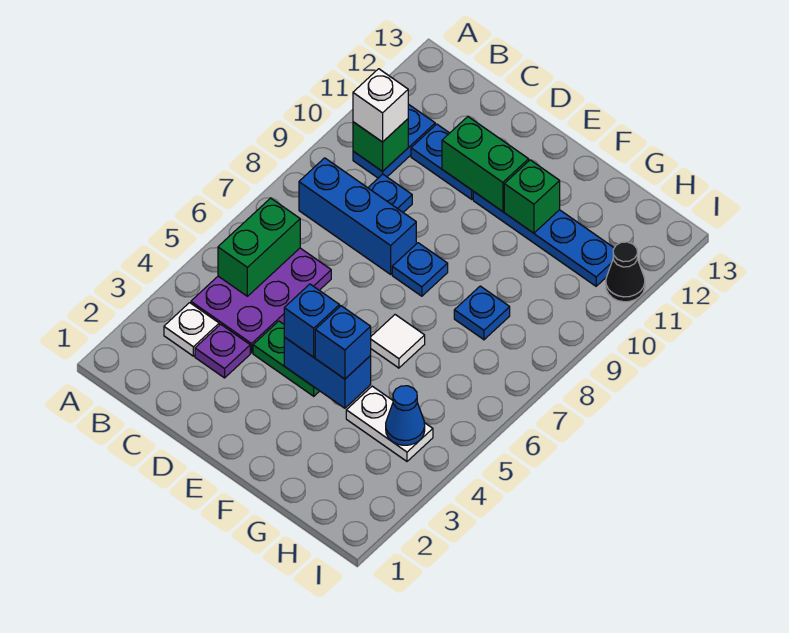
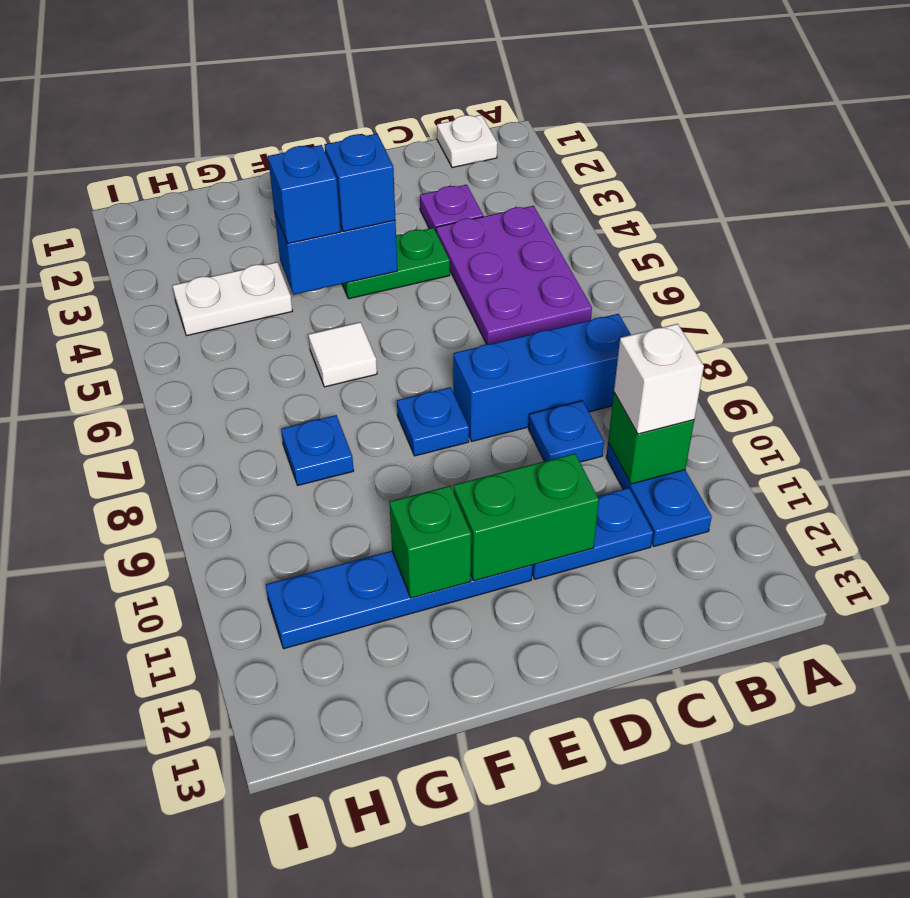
white 1x1 plate [164,303,219,356] -> white 1x1 plate moved to [437,115,497,168]
green 1x2 brick [218,198,300,296] -> none
blue 1x1 cone [386,386,425,445] -> none
black 1x1 cone [606,242,645,302] -> none

